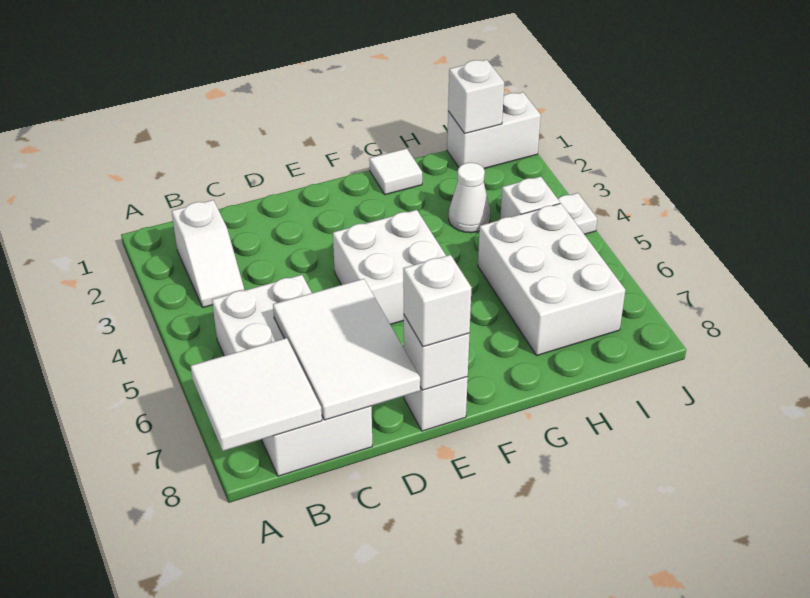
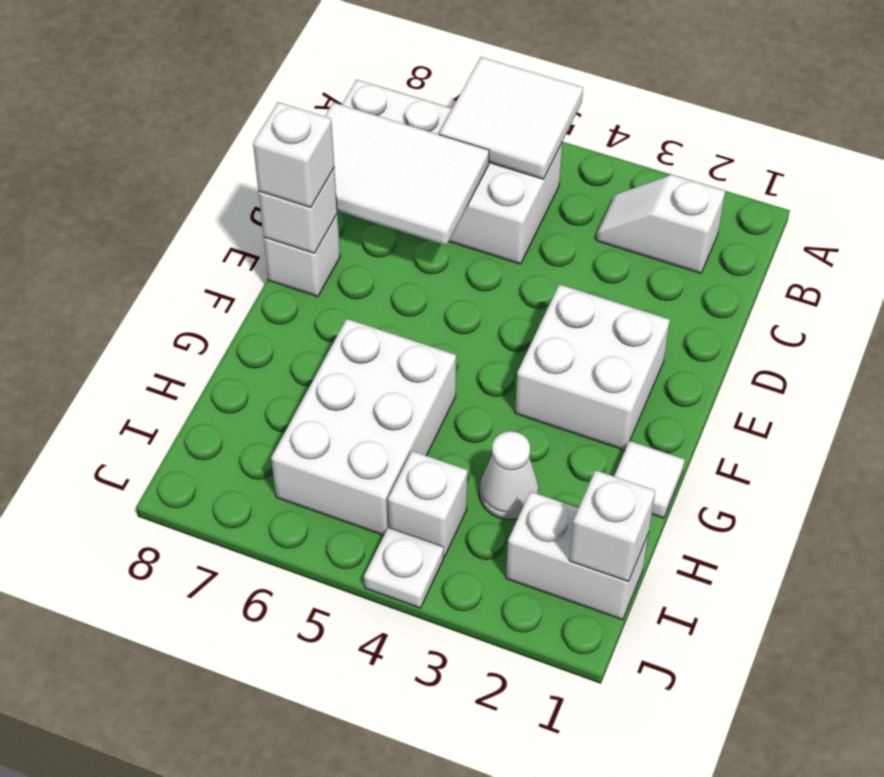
white 2x2 tile [191,338,322,451] -> white 2x2 tile moved to [439,57,583,179]
white 2x2 brick [333,210,446,324] -> white 2x2 brick moved to [515,284,670,450]
white 2x3 brick [478,203,625,355] -> white 2x3 brick turned to [271,319,456,535]
white 1x2 brick [447,92,541,169] -> white 1x2 brick turned to [506,491,649,620]

